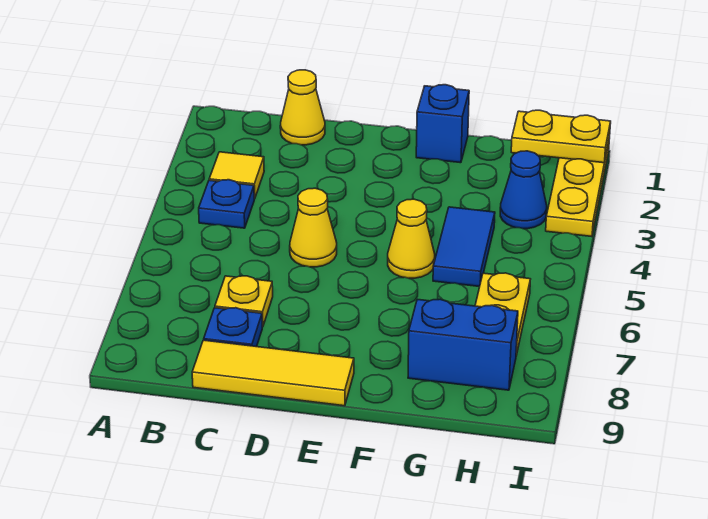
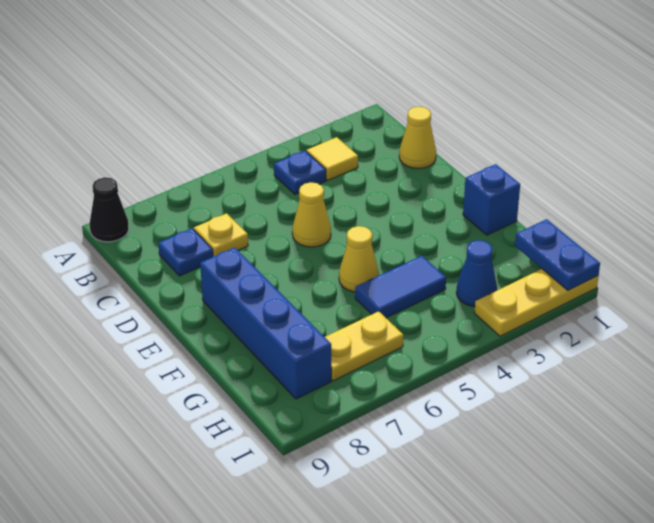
none -> black 1x1 cone [90,177,129,242]
yellow 1x3 tile [192,340,354,406] -> none
blue 1x2 brick [408,299,518,390] -> blue 1x4 brick [200,248,331,399]
yellow 1x2 plate [511,110,611,163] -> blue 1x2 plate [515,219,600,290]

